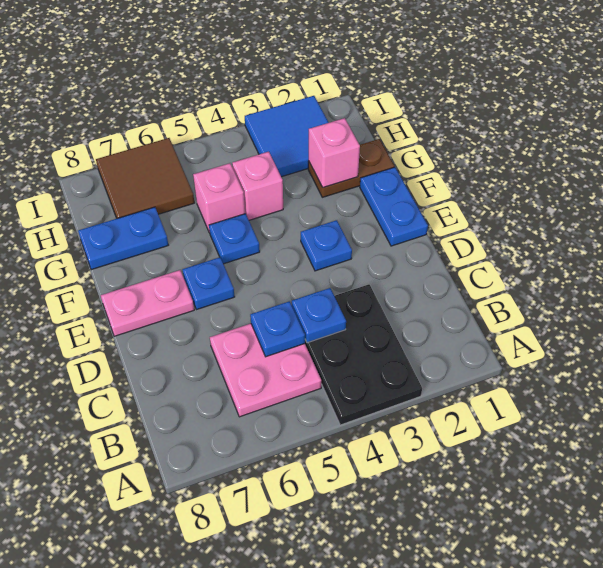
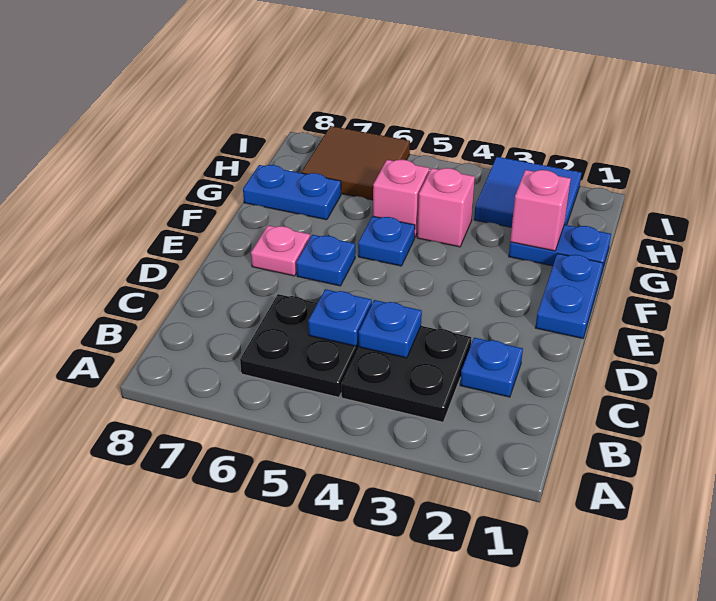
black 2x3 plate [305,284,422,425] -> black 2x2 plate [341,326,471,422]
pink 2x2 plate [210,324,321,417] -> black 2x2 plate [240,294,359,397]
blue 1x1 plate [301,220,352,271] -> blue 1x1 plate moved to [460,338,523,397]
pink 1x2 plate [101,270,194,336] -> pink 1x1 plate [251,225,310,276]
brown 1x2 plate [308,139,394,197] -> blue 1x2 plate [509,224,611,271]

